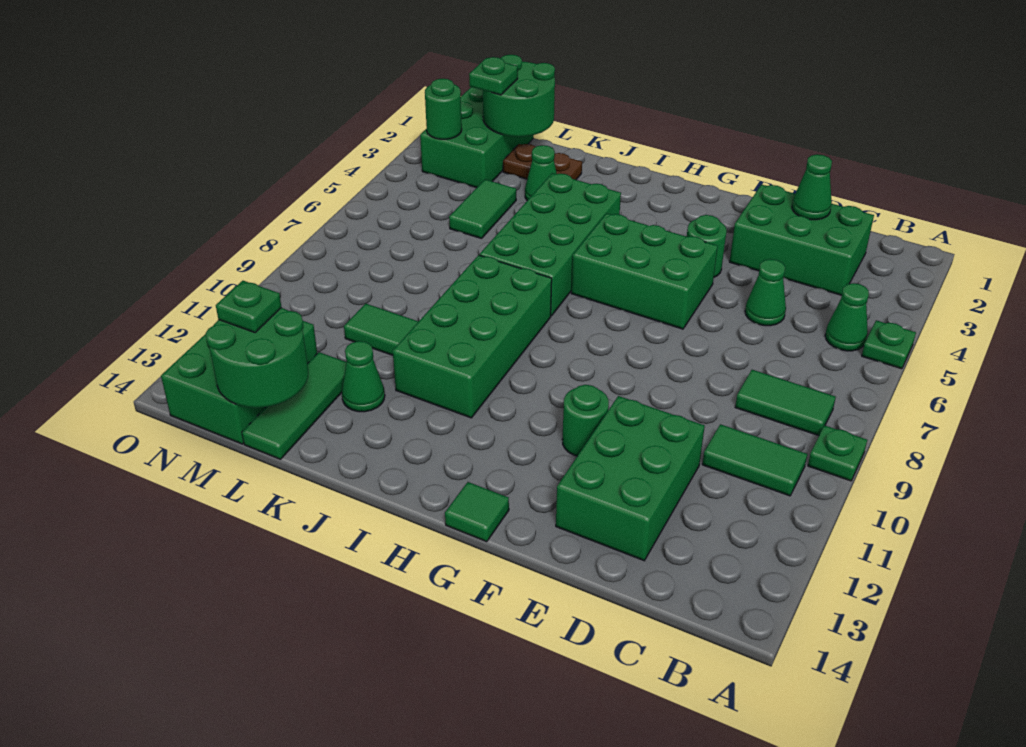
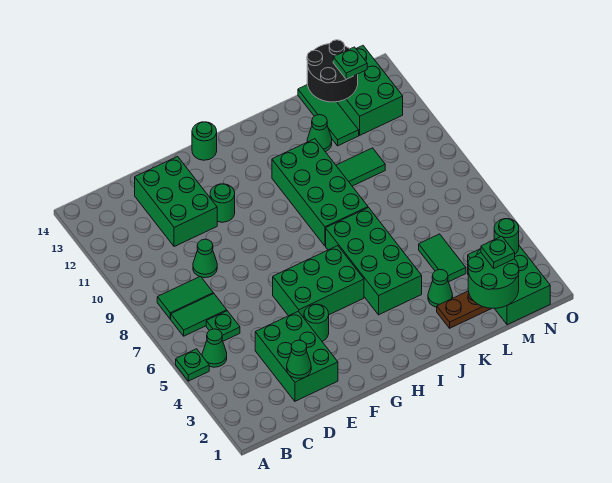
green 1x1 plate [808,425,867,481] -> green 1x1 plate moved to [206,311,240,341]
green 1x2 tile [702,424,807,496] -> green 1x2 tile moved to [171,293,227,336]
green 2x3 brick [730,185,874,295] -> green 2x3 brick turned to [255,311,338,401]
green 1x1 cone [745,259,786,326] -> green 1x1 cone moved to [193,239,217,278]
green 1x1 tile [445,482,509,542] -> green 1x1 round brick [192,122,217,160]
green 2x2 round brick [206,308,308,408] -> black 2x2 round brick [307,40,358,102]

